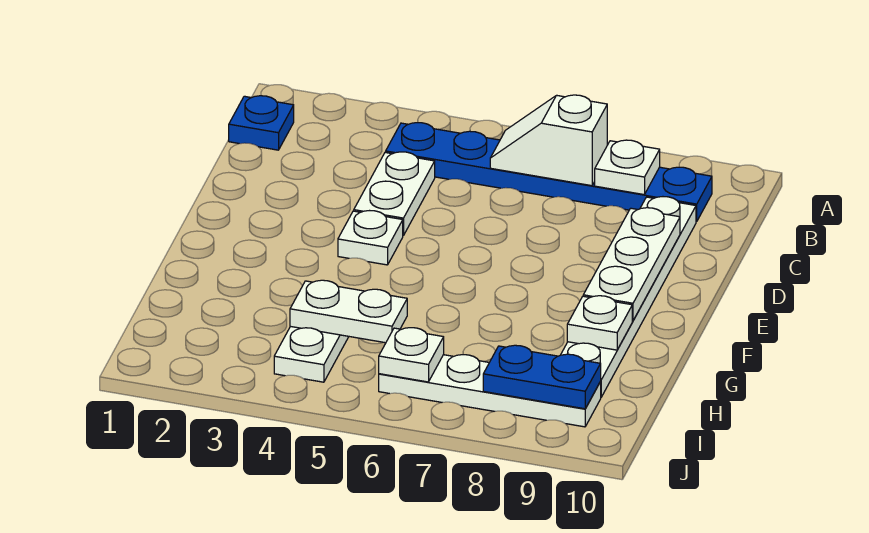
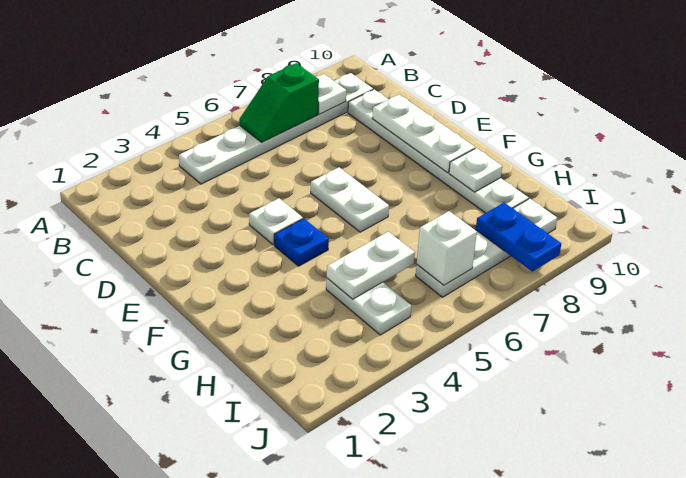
blue 1x1 plate [229,96,294,150] -> blue 1x1 plate moved to [274,219,329,266]
blue 1x6 plate [386,123,712,222] -> white 1x6 plate [179,73,373,184]
white 1x2 slope [490,95,607,186] -> green 1x2 slope [239,63,319,142]
white 1x2 plate [354,152,435,236] -> white 1x2 plate moved to [311,167,389,232]
white 1x1 plate [379,328,444,382] -> white 1x1 brick [417,211,477,285]
blue 1x2 plate [483,345,601,409] -> blue 1x2 plate turned to [476,203,561,272]

